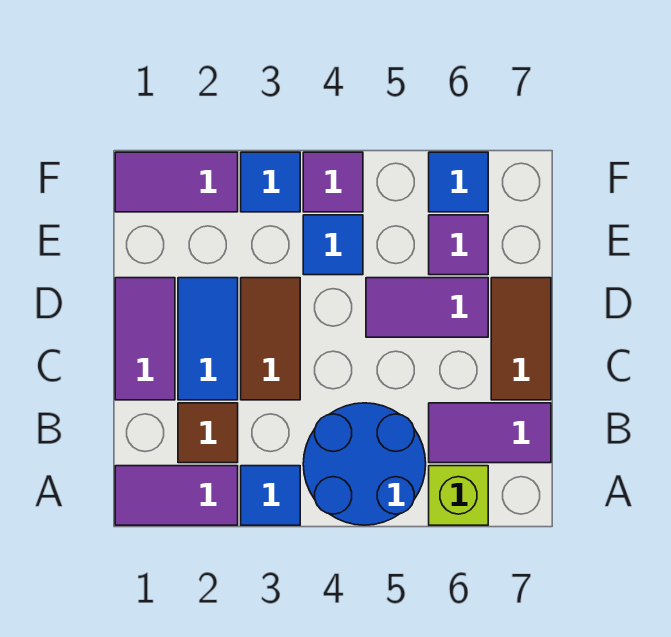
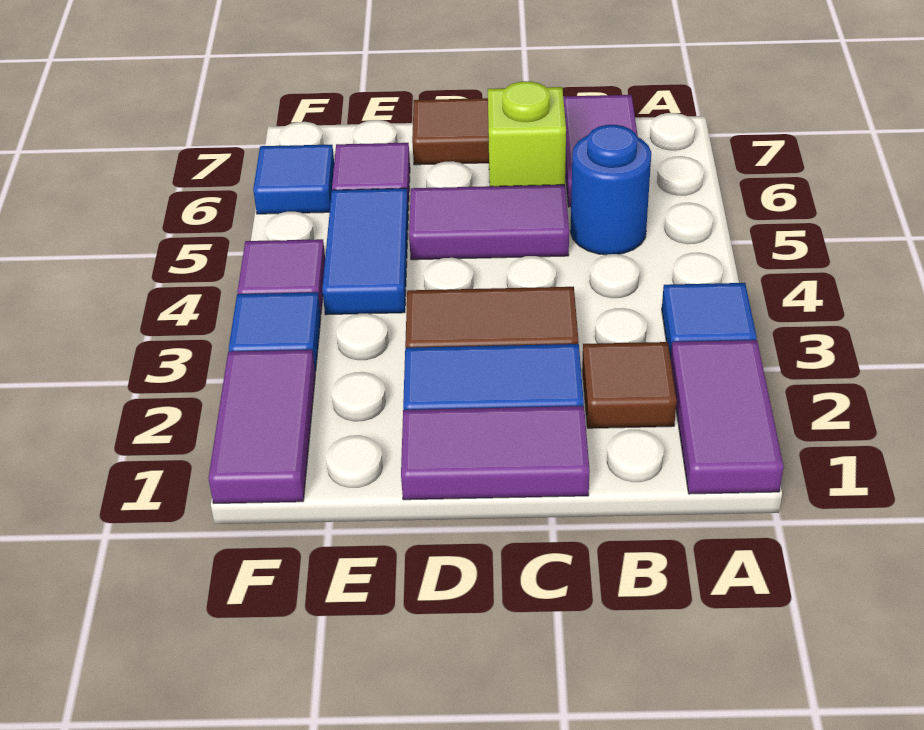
blue 2x2 round brick [303,403,426,525] -> blue 1x1 round brick [570,125,651,255]
lime 1x1 brick [429,466,488,525] -> lime 1x1 brick moved to [488,81,566,186]
purple 1x2 tile [366,278,488,337] -> purple 1x2 tile turned to [409,185,569,260]
blue 1x1 tile [303,215,363,275] -> blue 1x2 tile [322,188,408,315]

